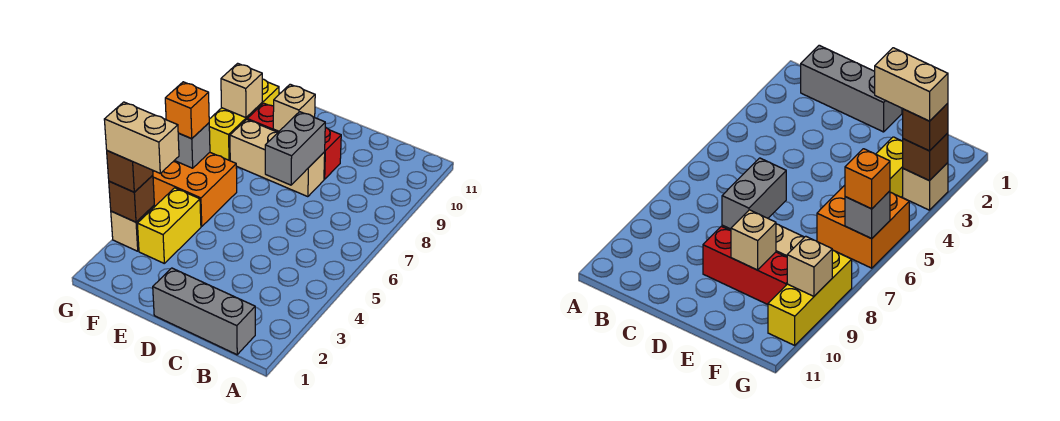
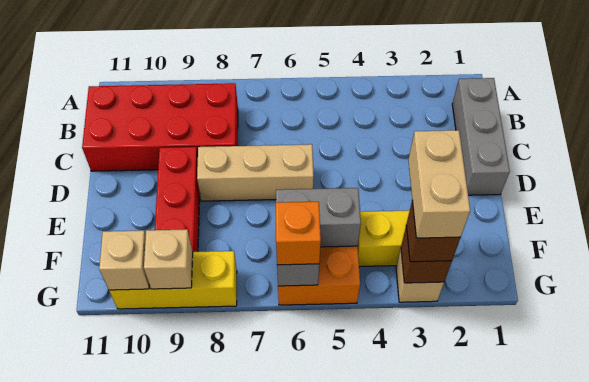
none -> red 2x4 brick [82,83,238,171]
grey 1x2 brick [265,112,325,185] -> grey 1x2 brick moved to [276,188,361,247]
tan 1x3 brick [230,120,325,197] -> tan 1x3 brick turned to [197,144,314,201]
tan 1x1 brick [273,84,315,131] -> tan 1x1 brick moved to [99,230,149,290]

